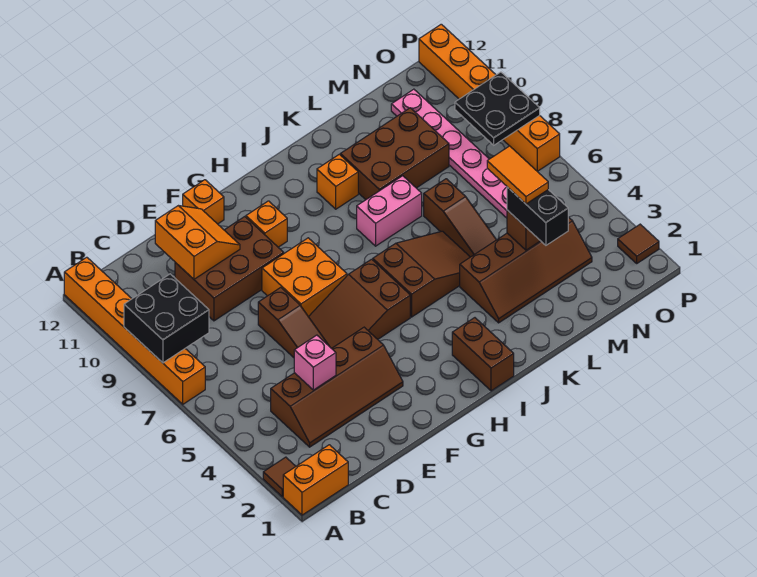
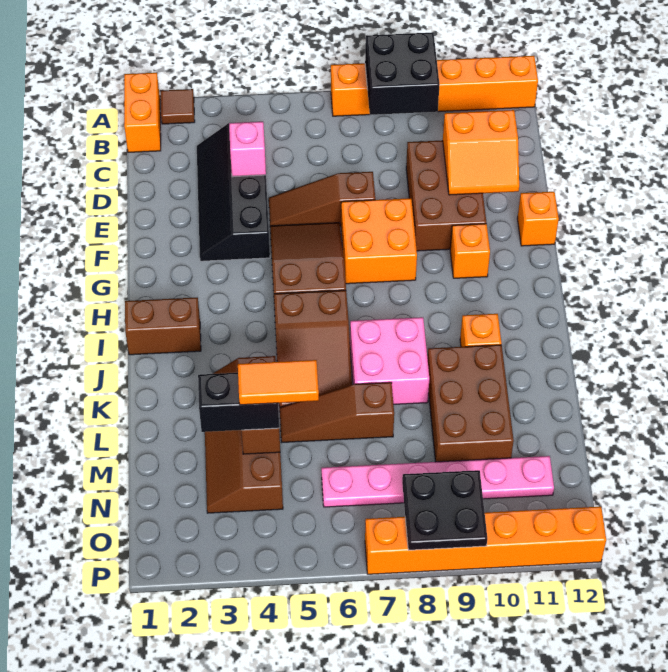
brown 2x4 slope [271,327,403,447] -> black 2x4 slope [197,121,270,261]
pink 1x2 brick [357,176,422,246] -> pink 2x2 brick [350,317,429,404]
brown 1x1 tile [618,224,659,263] -> none

